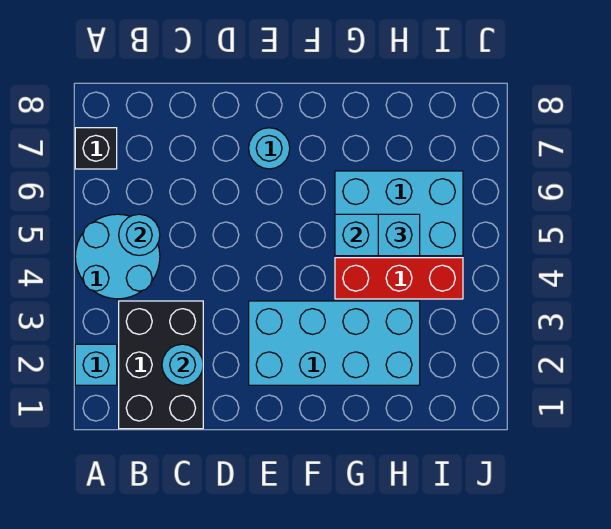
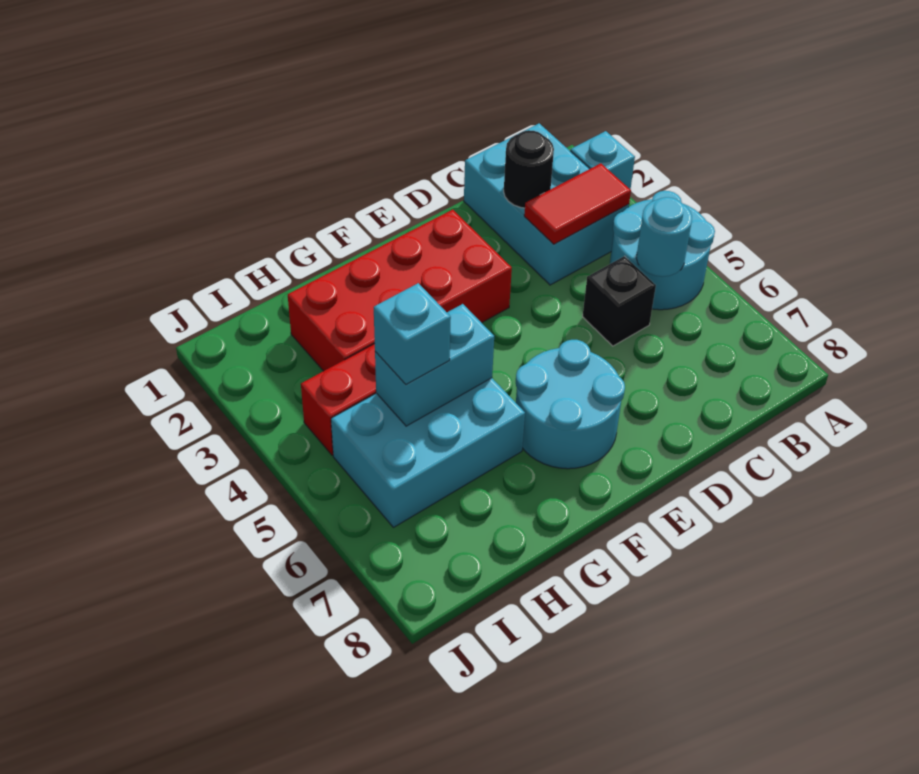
black 1x1 brick [75,128,117,169] -> black 1x1 brick moved to [583,256,656,346]
black 2x3 brick [119,301,203,429] -> cyan 2x3 brick [464,123,629,285]
none -> red 1x2 tile [524,163,631,244]
cyan 1x1 round brick [162,344,203,385] -> black 1x1 round brick [504,130,554,208]
cyan 2x4 brick [249,301,420,385] -> red 2x4 brick [288,210,512,371]
cyan 1x1 round brick [249,128,290,169] -> cyan 2x2 round brick [516,340,625,469]

